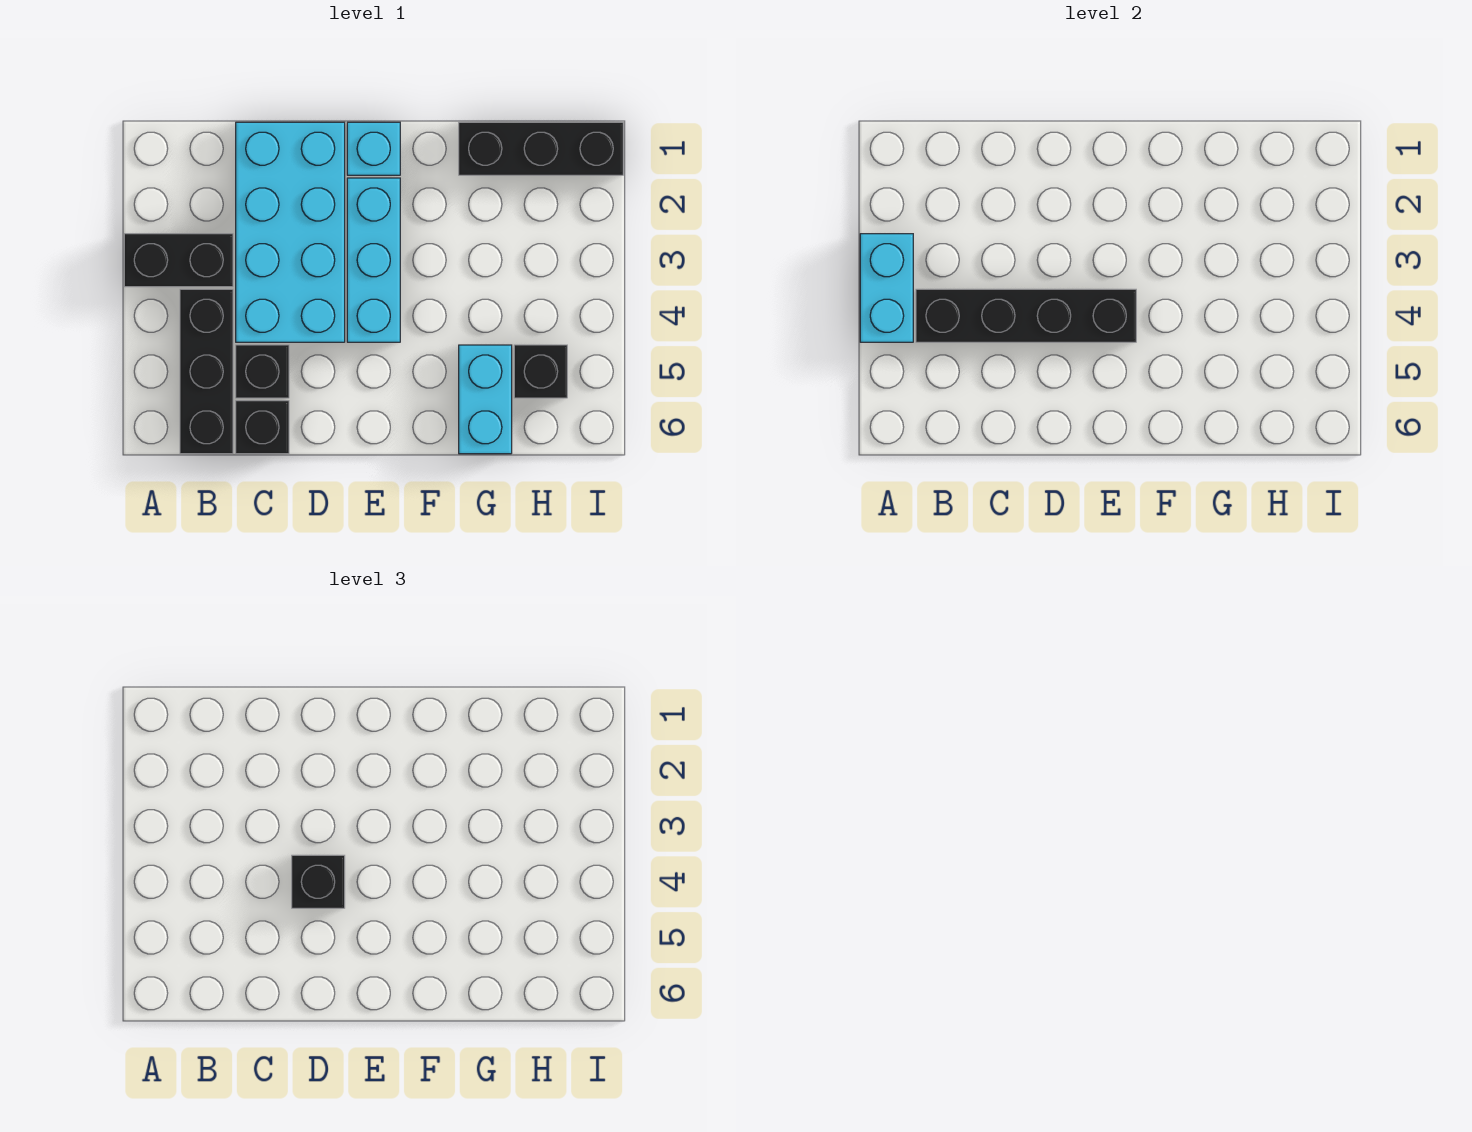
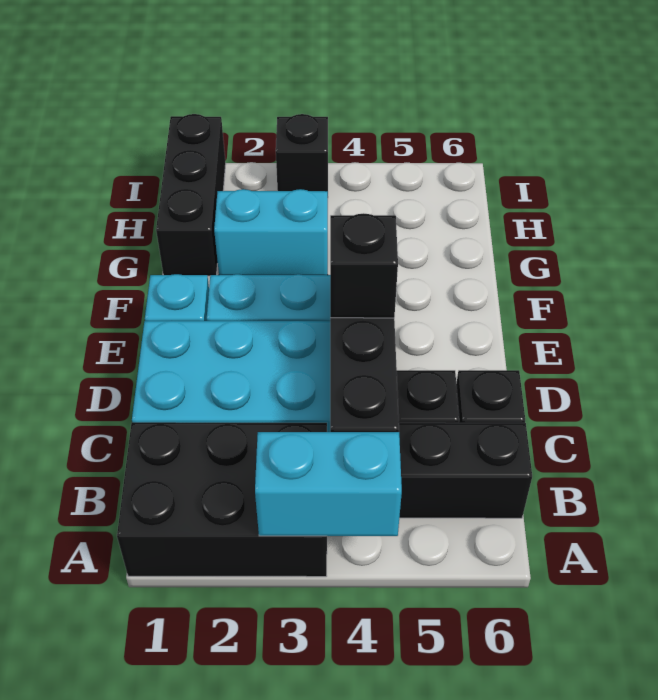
black 1x2 brick [124,234,233,287] -> black 2x3 brick [117,422,327,577]
cyan 1x2 brick [459,345,512,454] -> cyan 1x2 brick moved to [214,189,328,275]
black 1x1 brick [514,345,567,398] -> black 1x1 brick moved to [276,114,328,192]

